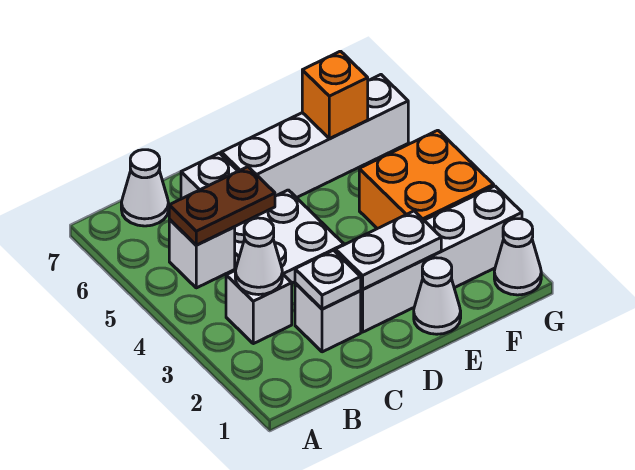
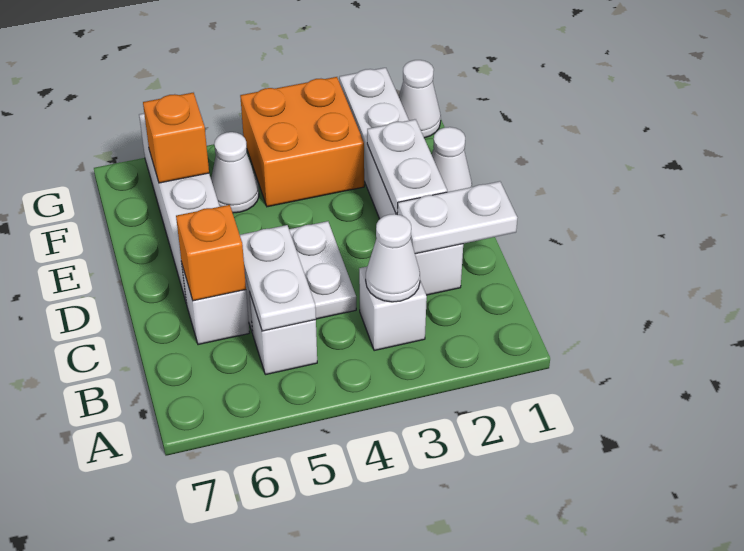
brown 1x2 plate [169,167,275,245] -> white 1x2 plate [240,225,316,331]
white 1x1 cone [121,150,169,226] -> white 1x1 cone moved to [211,132,259,213]
white 1x1 plate [295,250,361,309] -> white 1x2 plate [397,181,517,254]
none -> orange 1x1 brick [176,205,246,301]

